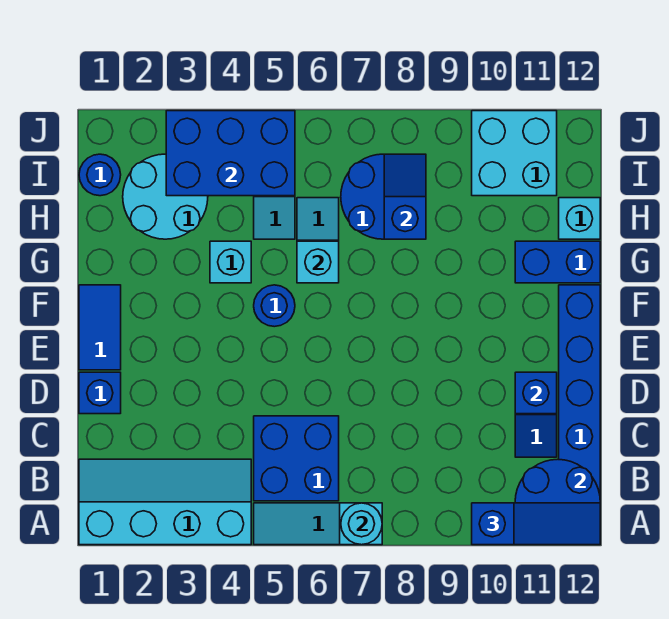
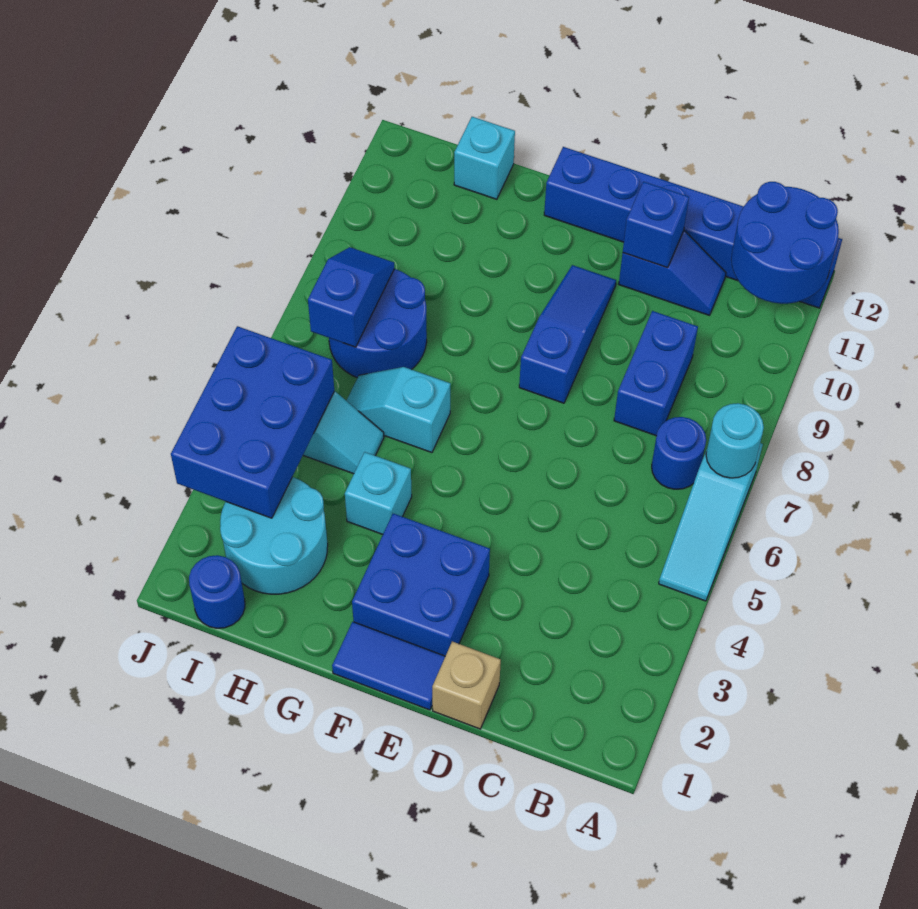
cyan 2x4 slope [79,459,251,545] -> none
blue 1x3 slope [472,503,600,545] -> blue 1x3 slope moved to [519,265,616,403]
blue 2x2 brick [254,416,339,501] -> blue 2x2 brick moved to [352,514,490,656]
blue 1x1 brick [79,372,121,414] -> tan 1x1 brick [432,641,501,729]
blue 1x1 round brick [254,285,295,327] -> blue 1x1 round brick moved to [652,417,706,489]
cyan 1x1 brick [297,241,339,283] -> none
blue 1x2 brick [515,241,600,283] -> blue 1x2 brick moved to [614,311,698,436]
blue 1x2 slope [384,154,426,239] -> blue 1x2 slope turned to [308,247,394,347]
cyan 2x2 brick [472,111,557,196] -> none

